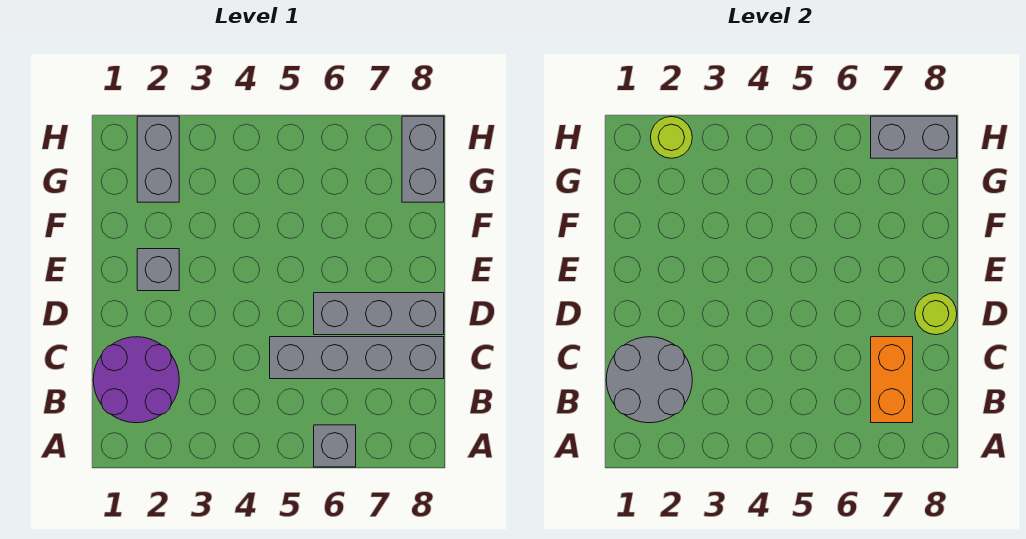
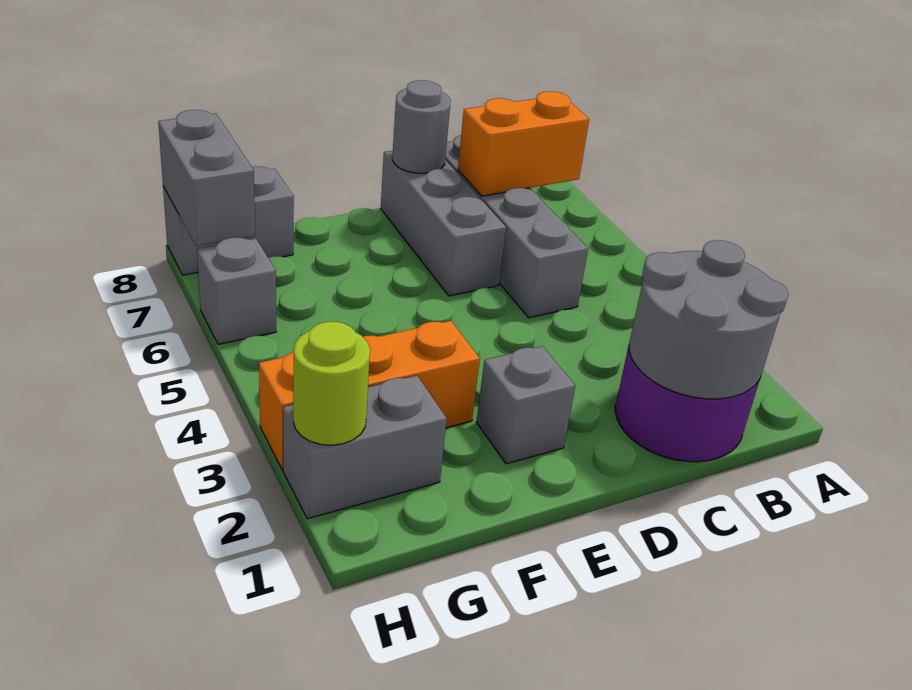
grey 1x1 brick [314,425,356,467] -> grey 1x1 brick moved to [197,237,276,344]
lime 1x1 round brick [915,293,957,335] -> grey 1x1 round brick [392,80,451,173]
none -> orange 1x3 brick [259,321,480,470]

